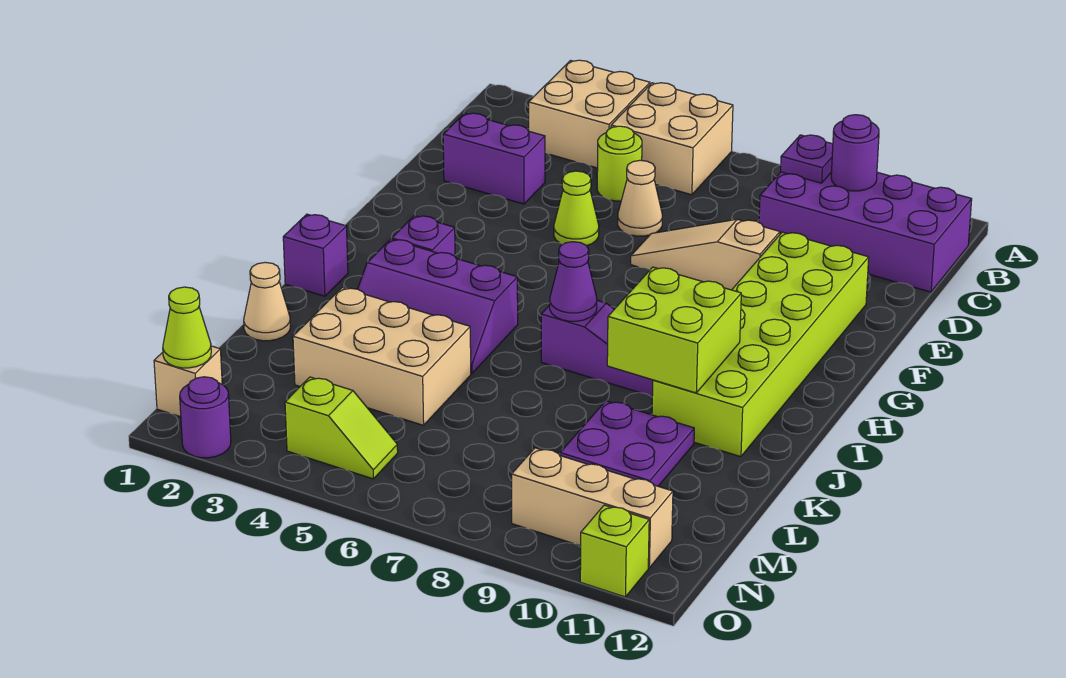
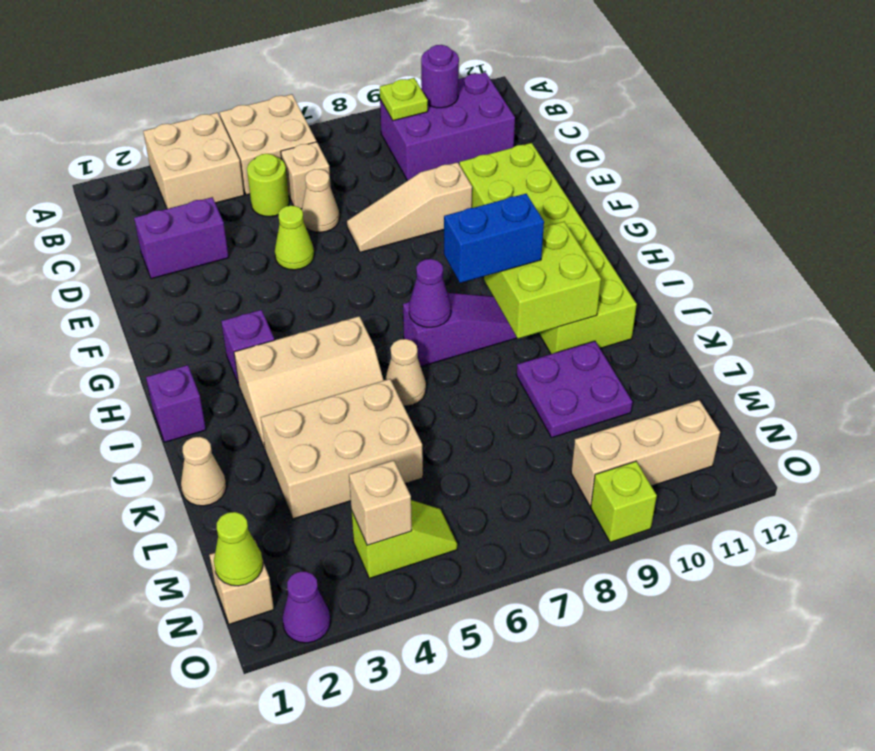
purple 2x4 brick [759,172,972,292] -> purple 2x3 brick [380,72,515,181]
purple 1x1 plate [781,135,833,183] -> lime 1x1 plate [380,78,428,121]
none -> tan 1x1 brick [281,142,331,209]
purple 2x3 slope [358,239,518,374] -> tan 2x3 slope [234,316,384,449]
none -> blue 1x2 brick [444,194,544,283]
none -> tan 1x1 cone [385,339,426,406]
none -> tan 1x1 brick [349,460,412,545]
purple 1x1 round brick [180,377,231,458] -> purple 1x1 cone [282,571,330,643]
lime 1x1 brick [580,505,649,597] -> lime 1x1 brick moved to [591,461,657,542]

